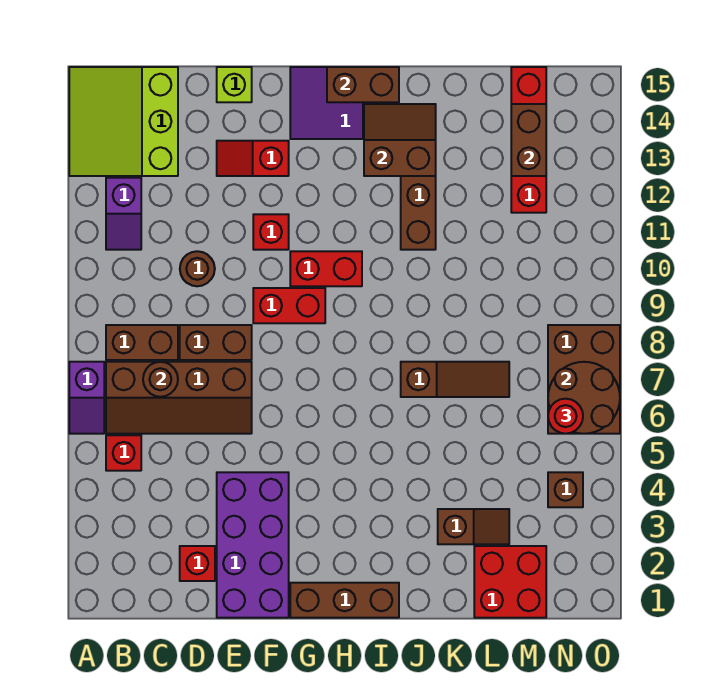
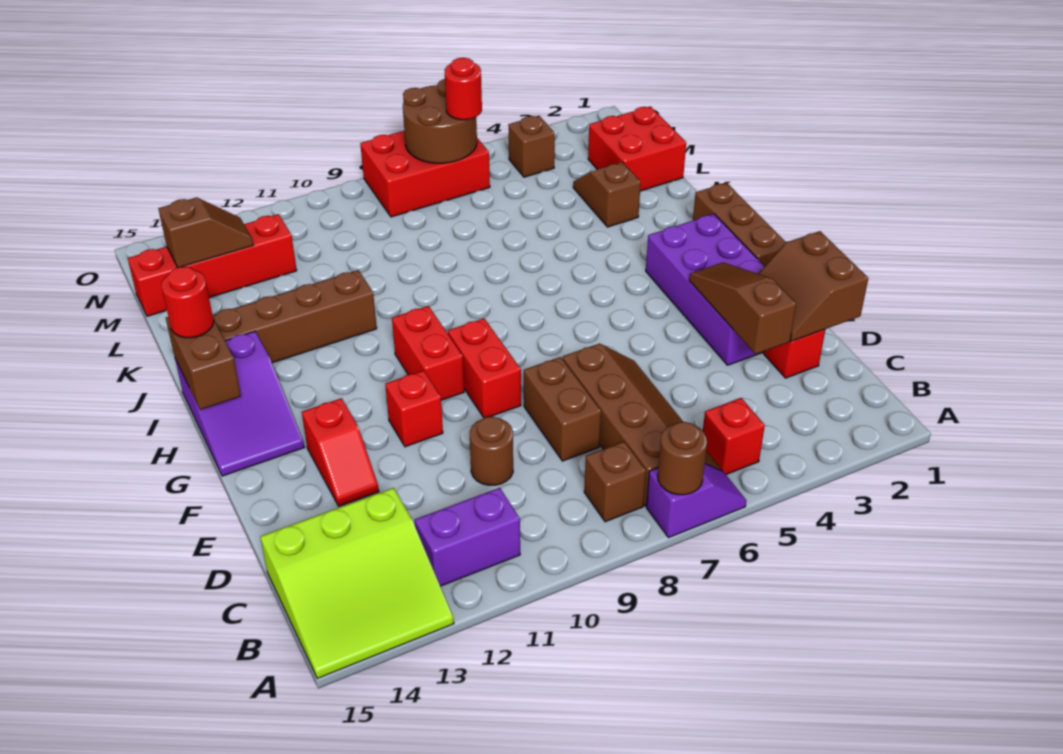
brown 1x2 brick [106,325,178,360] -> brown 1x1 brick [584,442,646,522]
purple 1x2 slope [106,178,141,250] -> purple 1x2 brick [415,488,520,586]
brown 1x1 round brick [143,362,178,397] -> brown 1x1 round brick moved to [658,422,707,495]
purple 2x4 brick [217,472,289,618] -> purple 2x4 brick turned to [646,214,764,365]
lime 1x1 brick [217,67,252,102] -> none
brown 2x2 slope [364,104,436,176] -> brown 2x2 slope moved to [758,231,868,341]
none -> red 1x1 round brick [161,267,214,338]
brown 1x3 slope [401,362,509,397] -> brown 1x3 slope moved to [689,262,796,354]
brown 1x2 brick [511,104,546,176] -> brown 1x2 slope [158,197,253,267]
brown 2x3 brick [548,325,620,434] -> red 2x3 brick [360,131,490,217]

